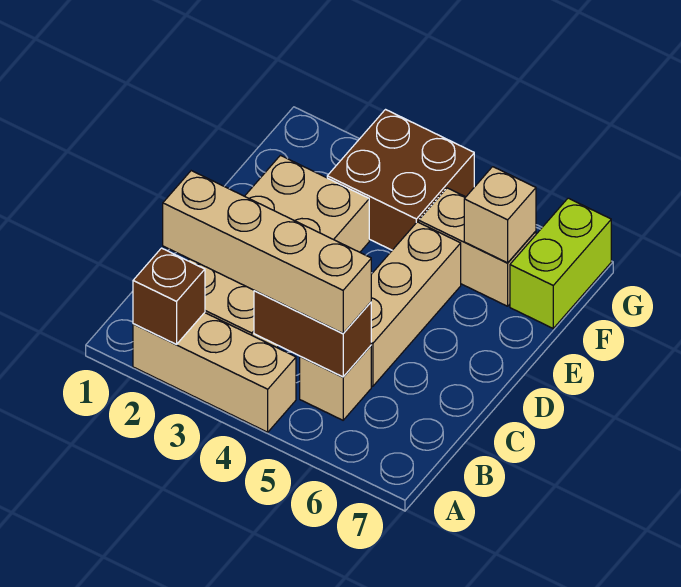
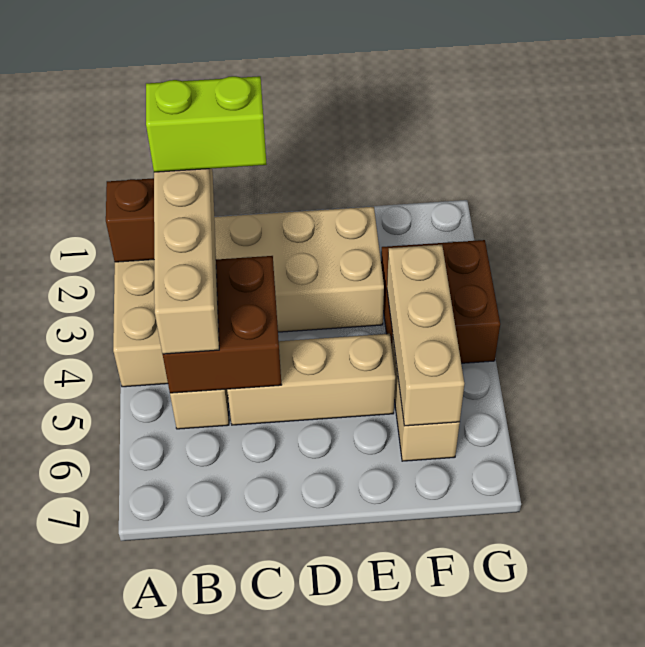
brown 1x2 brick [254,291,371,377] -> brown 2x2 brick [163,256,282,393]
tan 1x1 brick [464,167,536,263] -> tan 1x3 brick [387,245,464,426]
lime 1x2 brick [510,198,611,328] -> lime 1x2 brick moved to [146,76,267,172]

